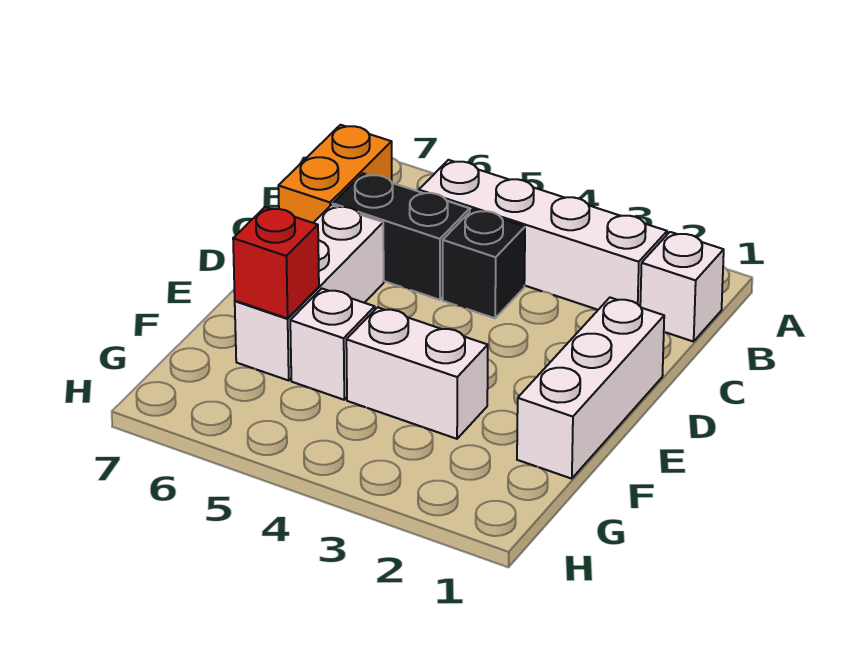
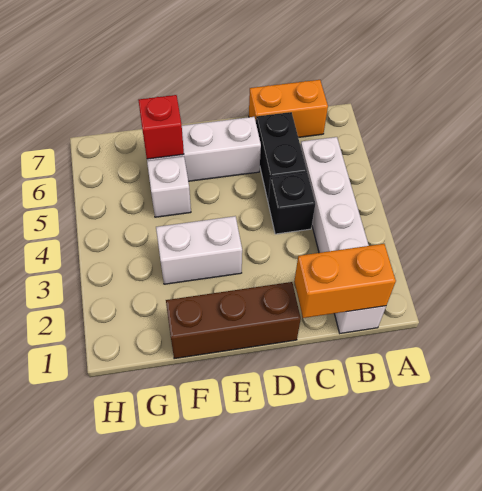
none -> orange 1x2 brick [294,244,396,318]
white 1x3 brick [517,298,664,479] -> brown 1x3 brick [166,282,301,359]
white 1x2 brick [346,307,488,439] -> white 1x2 brick turned to [156,216,242,284]

